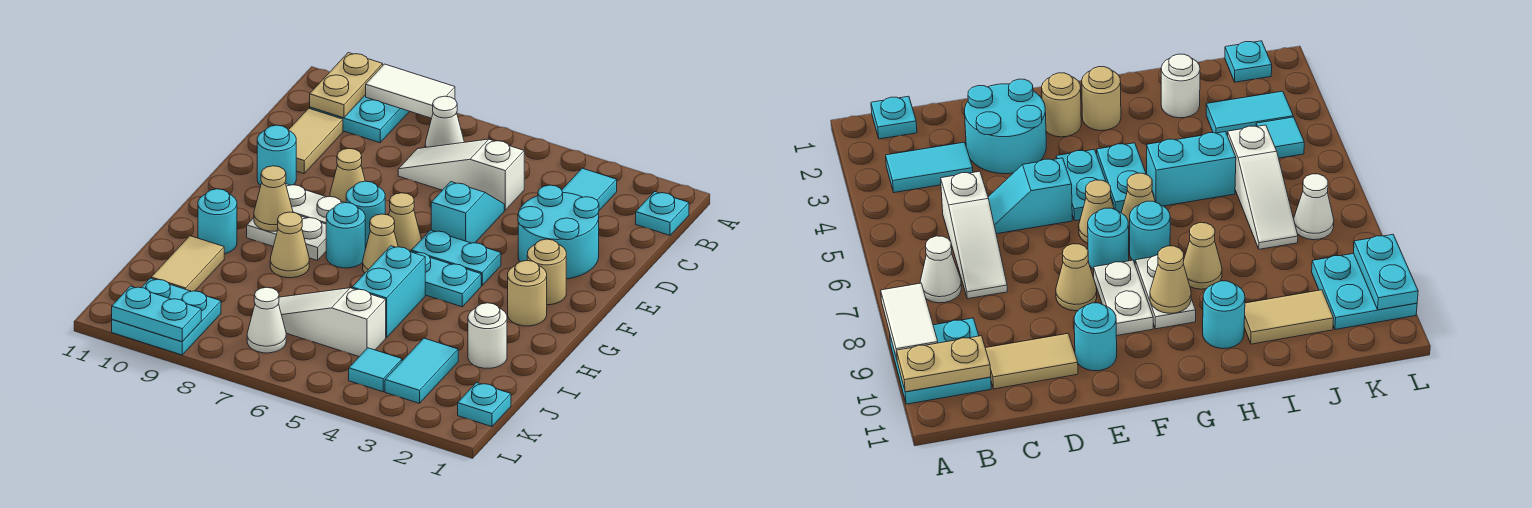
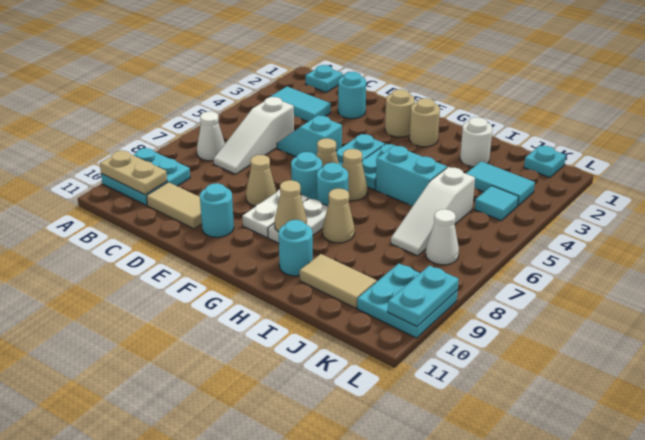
white 1x2 tile [366,64,455,118] -> none
cyan 2x2 round brick [518,185,599,279] -> cyan 1x1 round brick [338,72,366,119]

